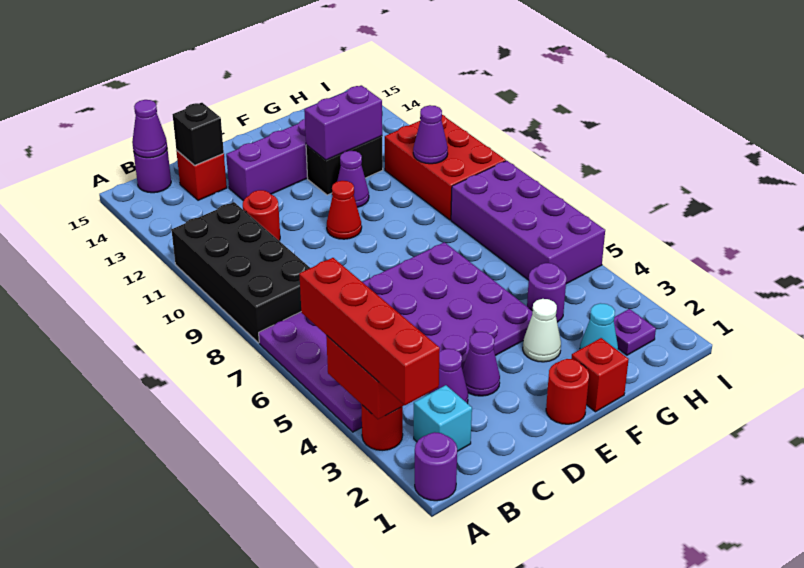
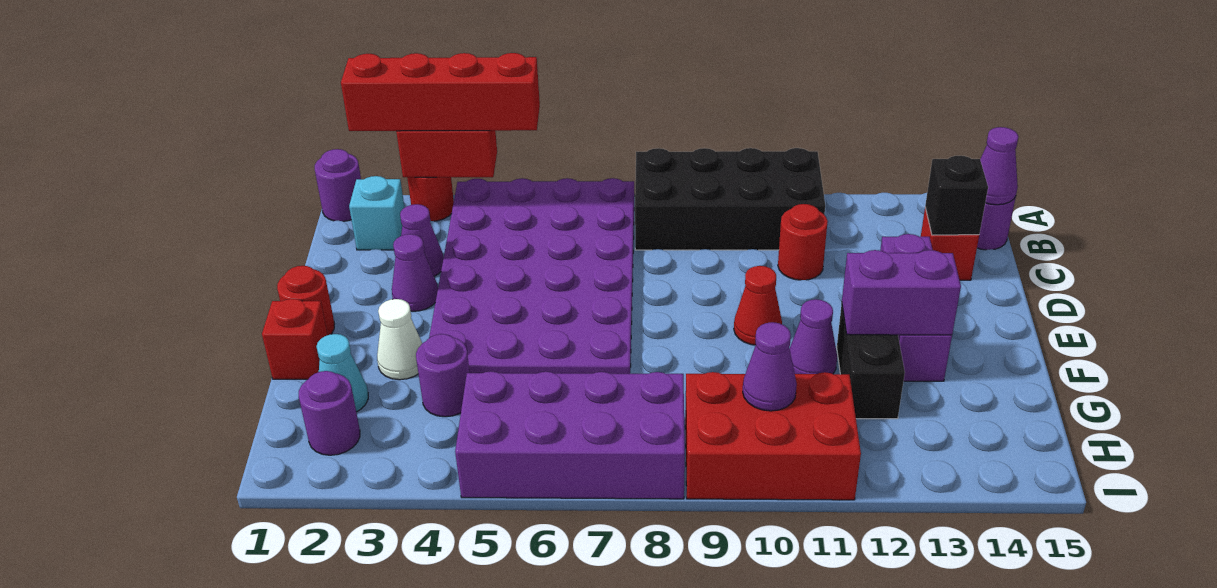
purple 1x2 brick [304,85,382,160] -> purple 1x2 brick turned to [842,250,961,335]
purple 1x1 plate [614,309,656,355] -> purple 1x1 round brick [299,371,360,455]

